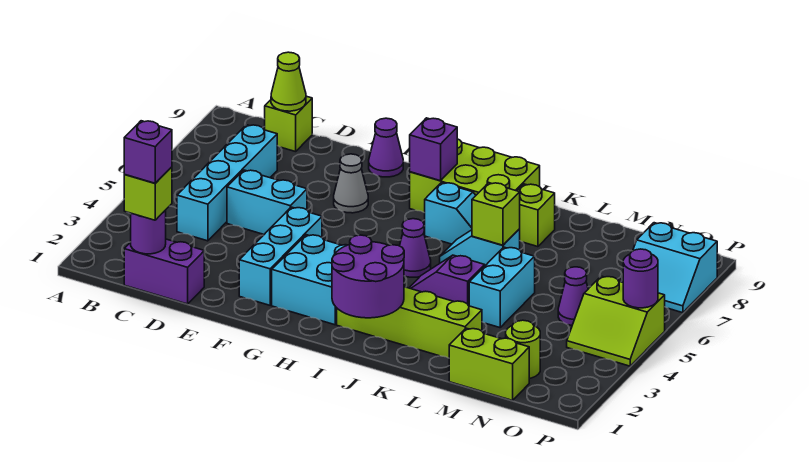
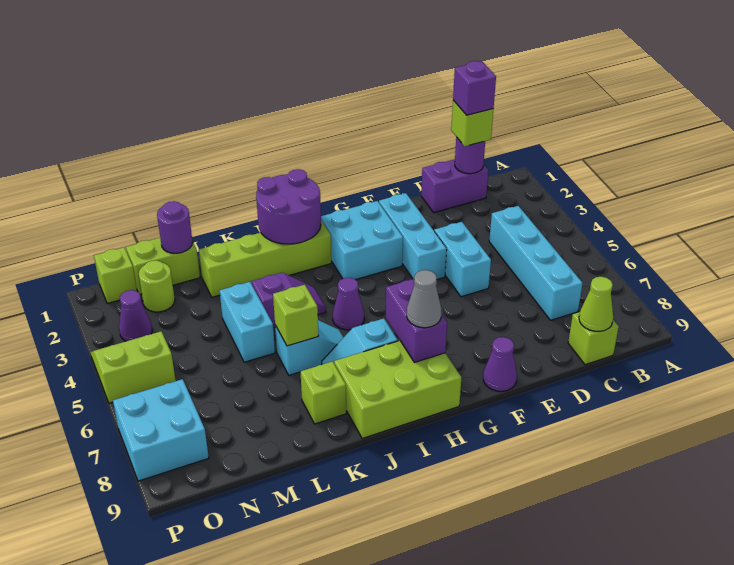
cyan 1x2 brick [227,170,307,234] -> cyan 1x2 brick turned to [434,222,491,297]
grey 1x1 cone [334,154,368,213] -> grey 1x1 cone moved to [407,270,441,328]
purple 1x1 brick [410,118,457,181] -> purple 1x2 brick [386,279,447,362]
purple 1x1 cone [558,267,588,325] -> purple 1x1 cone moved to [119,290,152,341]
none -> lime 1x1 brick [94,247,137,303]
cyan 2x2 slope [621,223,717,313] -> cyan 2x2 brick [113,379,209,481]
purple 1x1 round brick [623,249,658,308] -> purple 1x1 round brick moved to [157,201,193,253]

